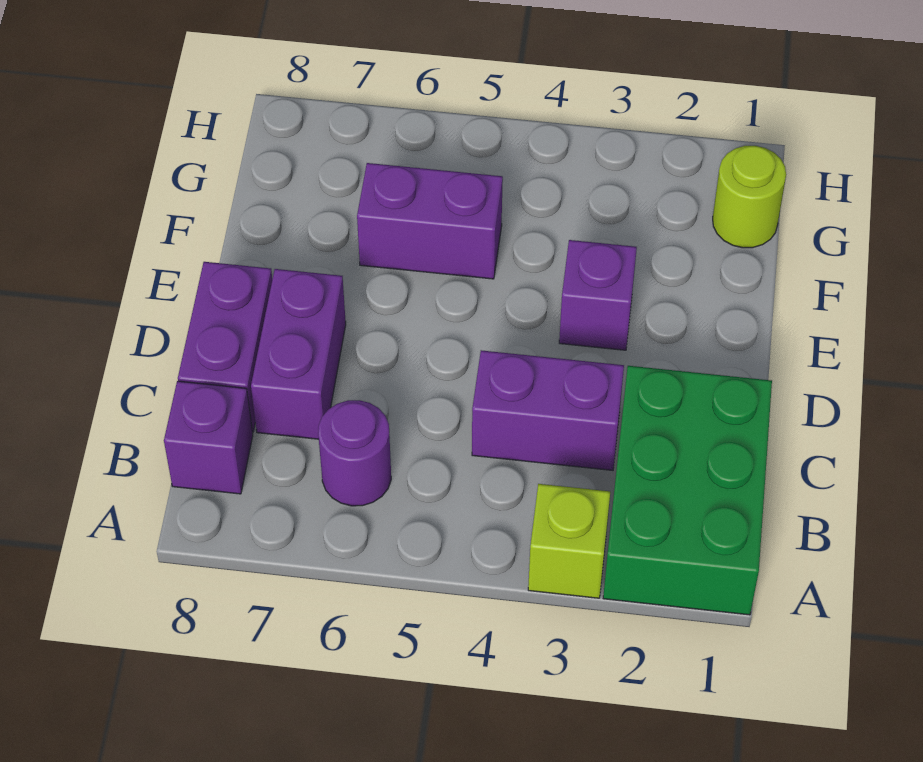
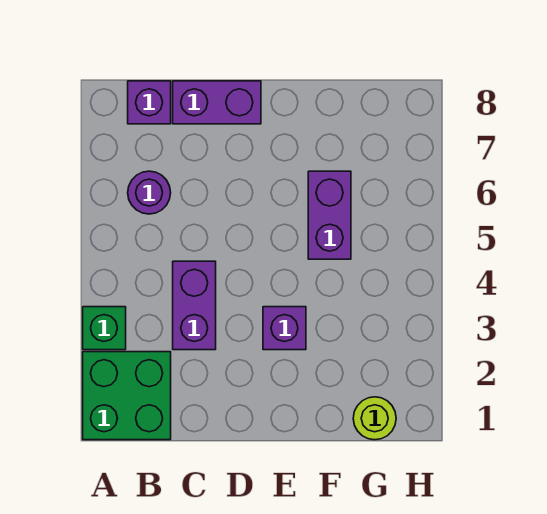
green 2x3 brick [603,366,772,615] -> green 2x2 brick [83,352,171,440]
lime 1x1 brick [528,484,610,598] -> green 1x1 brick [83,307,126,350]
purple 1x2 brick [251,269,346,439] -> none

